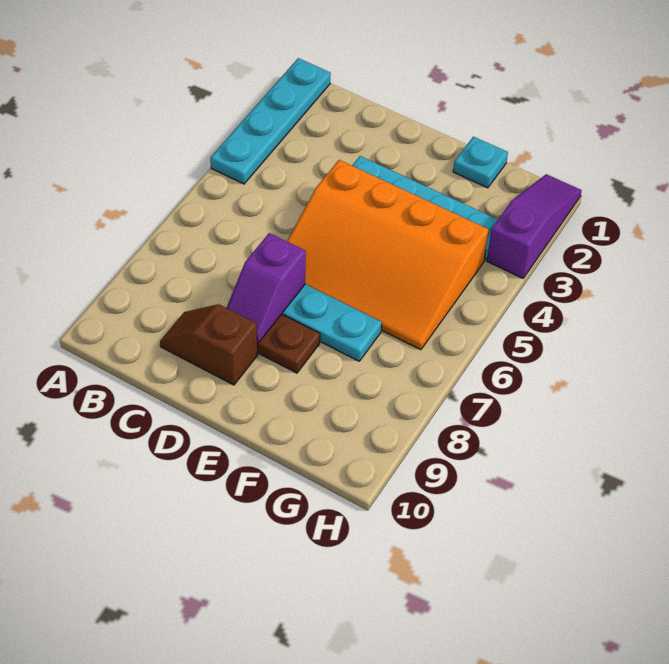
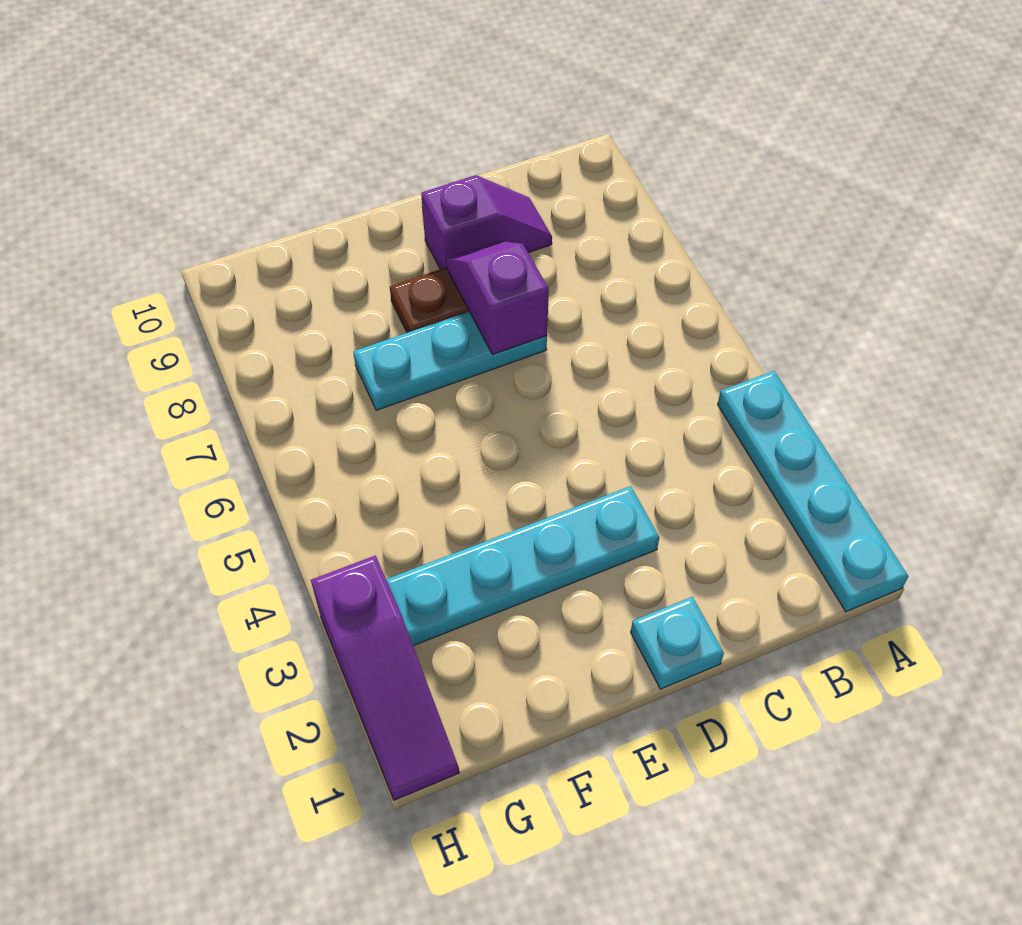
brown 1x2 slope [160,304,258,385] -> purple 1x2 slope [421,175,552,269]
orange 3x4 slope [287,160,488,350] -> none
cyan 1x1 plate [453,137,508,188] -> cyan 1x1 plate moved to [631,597,724,689]

